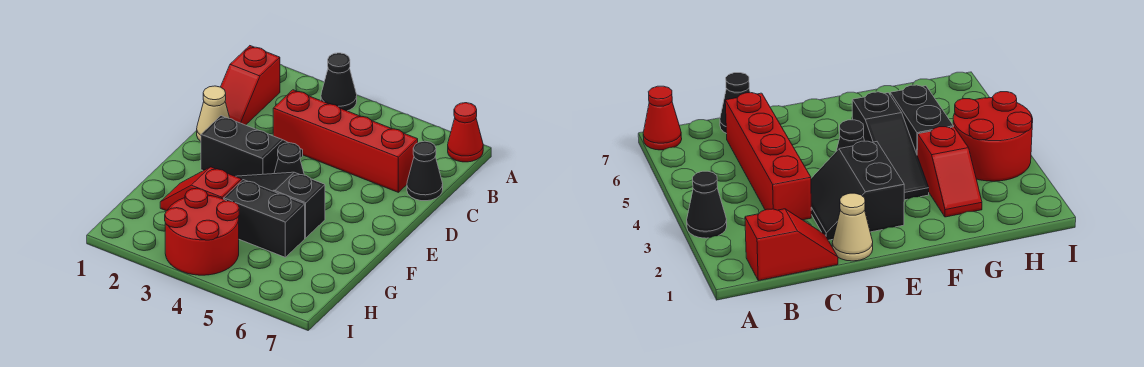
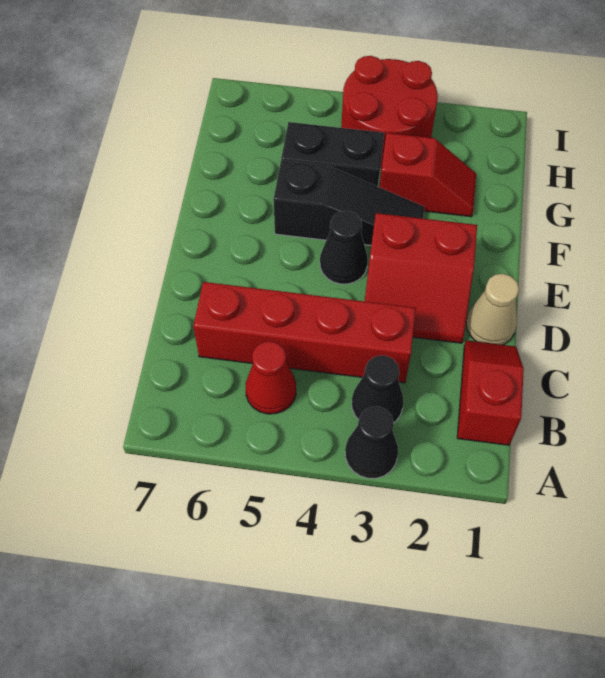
red 1x1 cone [448,103,483,162] -> red 1x1 cone moved to [246,341,296,414]
black 1x1 cone [407,141,443,201] -> black 1x1 cone moved to [352,355,404,423]
black 2x2 slope [201,116,303,176] -> red 2x2 slope [365,213,477,343]

